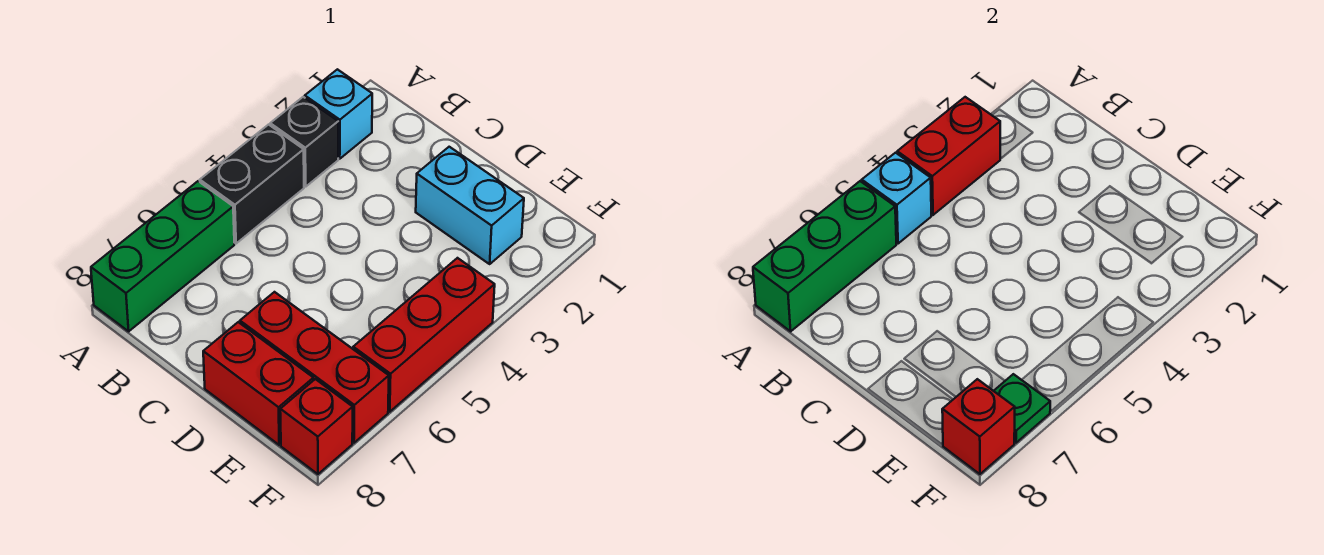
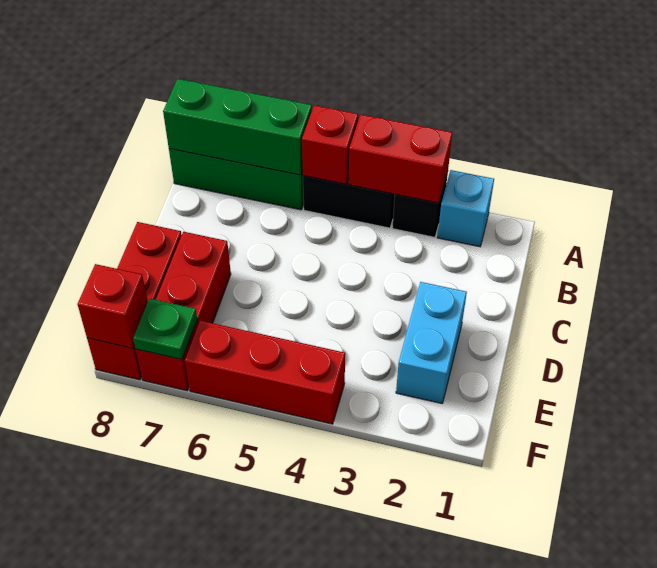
cyan 1x1 brick [862,153,931,244] -> red 1x1 brick [302,105,358,184]

